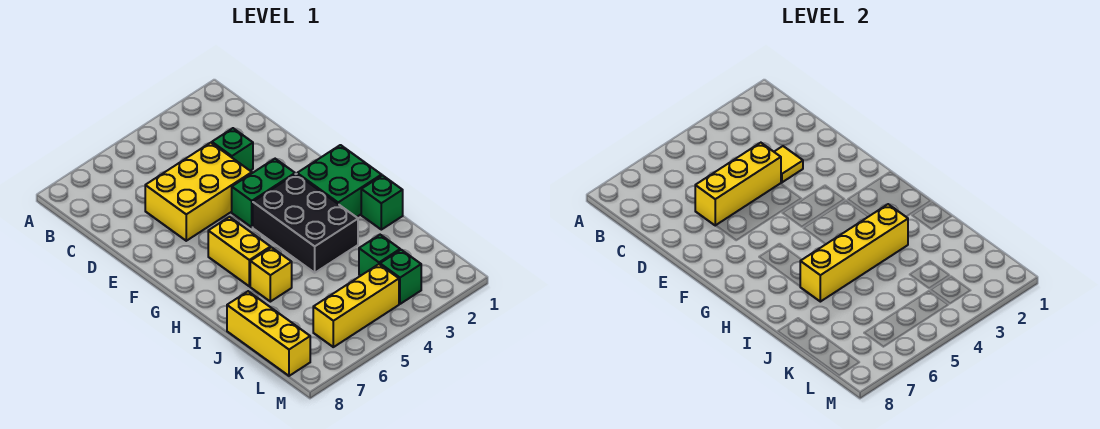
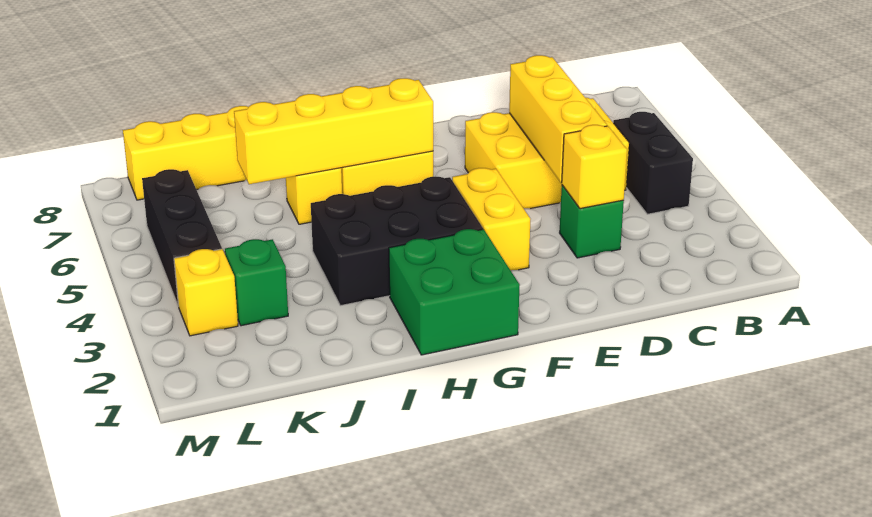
none -> black 1x2 brick [613,112,693,214]
yellow 1x1 tile [774,146,803,182] -> yellow 1x1 brick [562,125,627,209]
yellow 2x3 brick [145,143,252,241] -> yellow 2x3 brick turned to [465,97,629,209]
green 1x2 brick [232,159,295,227] -> yellow 1x2 brick [452,168,530,270]
green 1x1 brick [361,175,403,230] -> none
yellow 1x4 brick [800,204,908,302] -> yellow 1x4 brick turned to [234,78,433,184]
green 1x1 brick [380,250,421,304] -> yellow 1x1 brick [174,249,238,336]
yellow 1x3 brick [313,264,399,347] -> black 1x3 brick [142,169,222,306]

